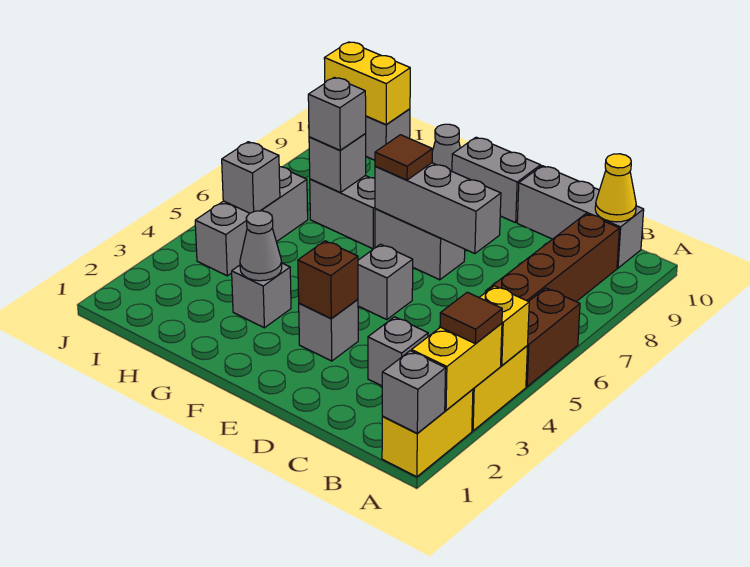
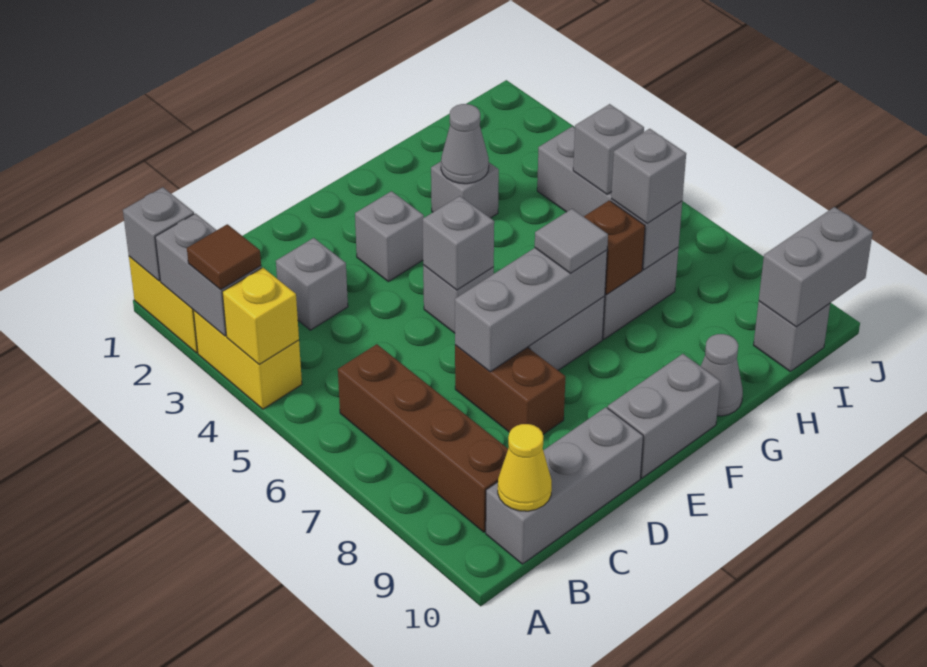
yellow 1x2 brick [412,323,502,410] -> grey 1x2 brick [155,213,261,336]
brown 1x2 brick [526,288,580,387] -> brown 1x2 brick moved to [455,345,565,434]
brown 1x1 brick [298,241,358,319] -> brown 1x1 brick moved to [584,200,645,295]
none -> grey 1x1 brick [423,196,494,290]
brown 1x1 tile [375,135,432,180] -> grey 1x1 tile [535,209,608,273]
yellow 1x2 brick [324,42,410,125] -> grey 1x2 brick [759,207,873,327]

